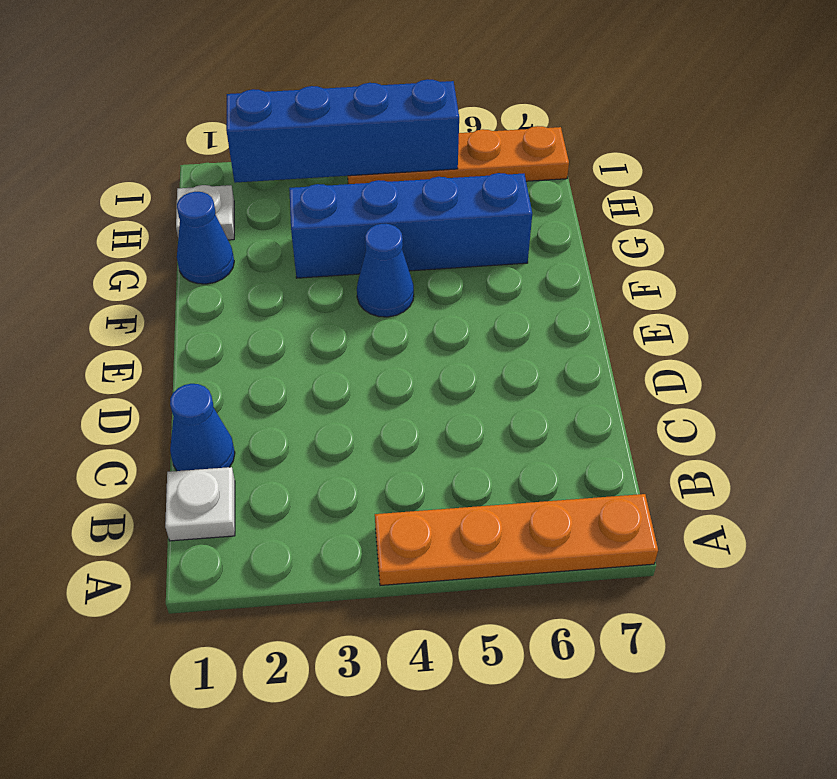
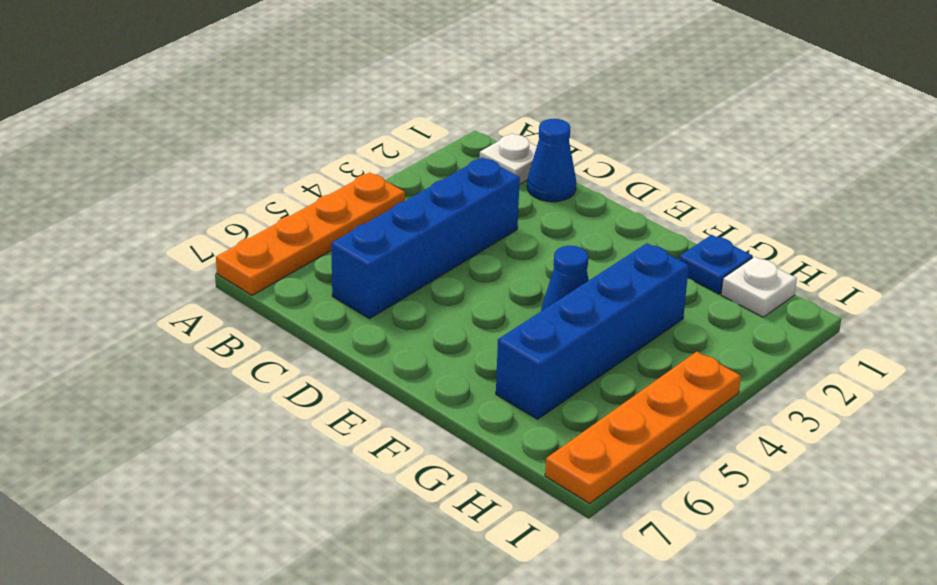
blue 1x1 cone [177,192,234,284] -> blue 1x1 plate [679,235,753,294]
blue 1x4 brick [226,79,459,183] -> blue 1x4 brick moved to [331,158,520,319]

